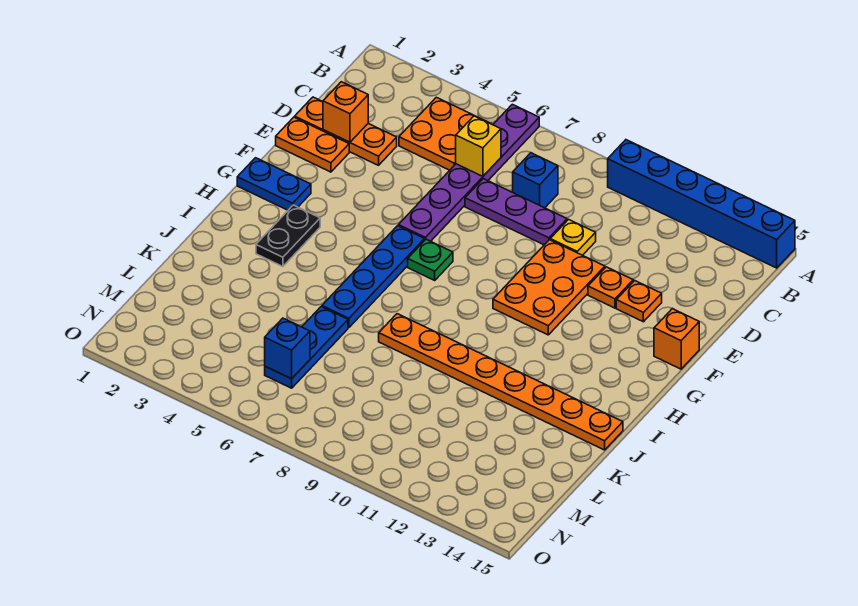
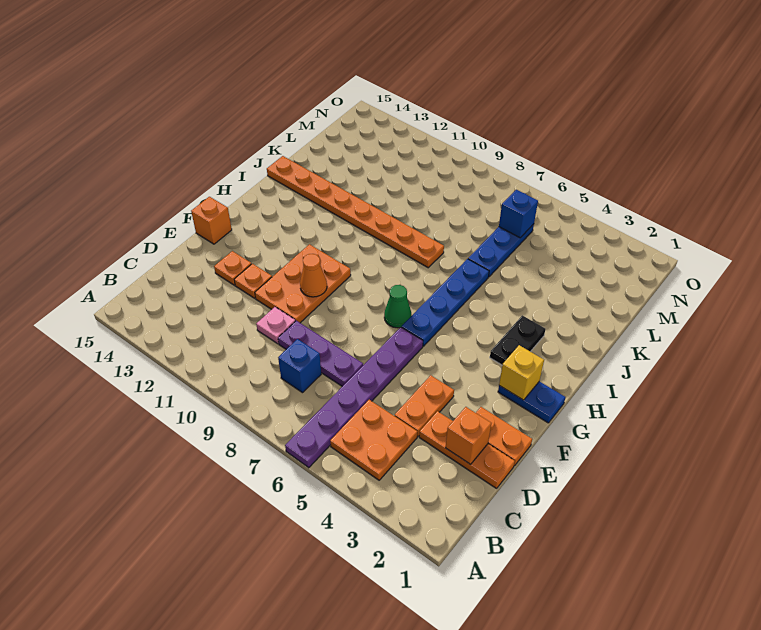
blue 1x6 brick [608,140,795,268] -> none
yellow 1x1 brick [456,116,501,176] -> yellow 1x1 brick moved to [499,345,544,400]
none -> orange 1x2 plate [395,375,454,436]
yellow 1x1 plate [550,219,596,255] -> pink 1x1 plate [256,307,295,344]
none -> orange 1x1 cone [300,254,327,297]
green 1x1 plate [408,239,453,280] -> green 1x1 cone [384,285,411,328]

